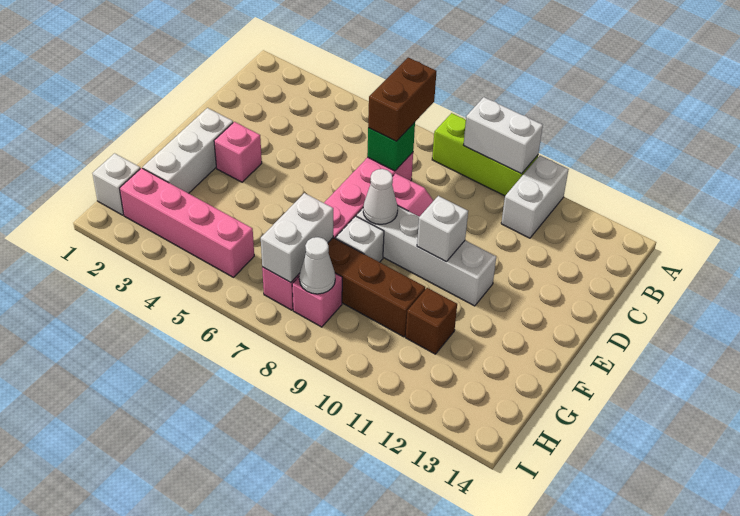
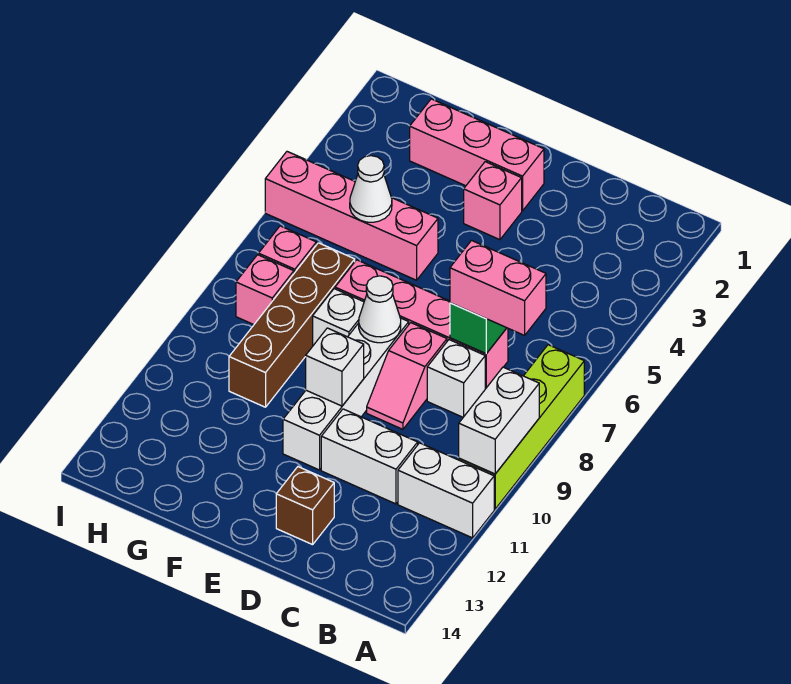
lime 1x3 brick [432,113,538,196] -> lime 1x4 brick [459,345,584,509]
brown 1x2 brick [368,58,437,141] -> pink 1x2 brick [450,241,546,335]
white 1x3 brick [143,108,233,193] -> pink 1x3 brick [410,99,544,211]
white 1x2 brick [261,193,333,282] -> white 1x2 brick moved to [321,409,418,504]
brown 1x1 brick [406,288,457,354] -> brown 1x1 brick moved to [276,467,334,545]
white 1x1 brick [92,153,140,215] -> white 1x1 brick moved to [427,340,485,417]
pink 1x4 brick [120,168,254,277] -> pink 1x4 brick turned to [265,152,438,280]
white 1x1 cone [299,237,335,294] -> white 1x1 cone moved to [350,156,392,222]

